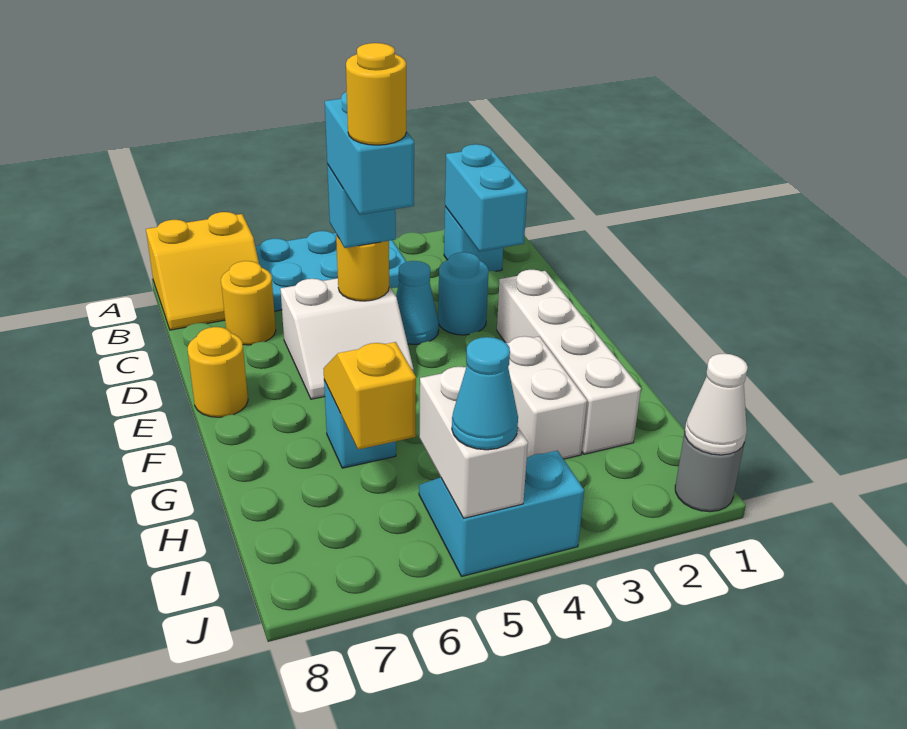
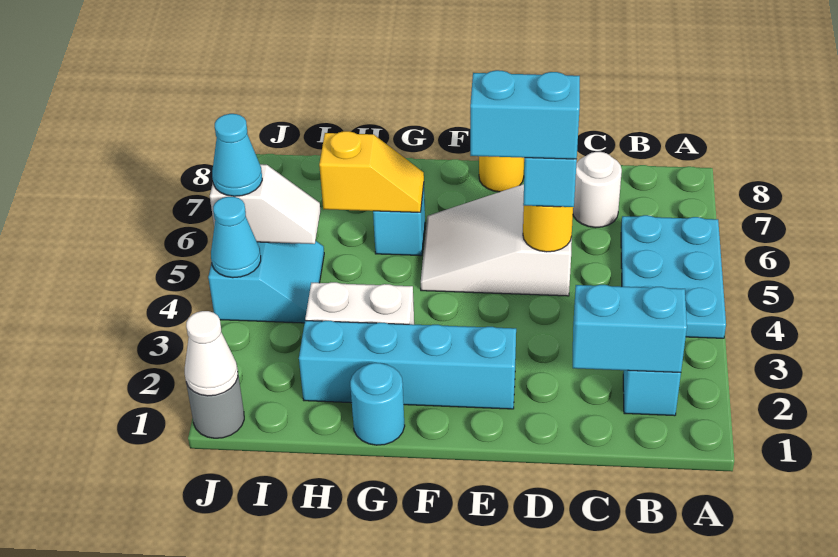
yellow 2x2 slope [146,212,259,330] -> none
yellow 1x1 round brick [221,261,276,345] -> white 1x1 round brick [573,152,622,228]
cyan 1x1 round brick [438,252,489,335] -> cyan 1x1 round brick moved to [350,363,405,445]
cyan 1x1 cone [396,261,439,345] -> cyan 1x1 cone moved to [211,197,261,278]
white 2x2 slope [280,278,414,399] -> white 2x3 slope [421,184,572,296]
white 1x4 brick [497,270,641,454] -> cyan 1x4 brick [299,321,516,409]
yellow 1x1 round brick [346,43,406,145] -> none
white 1x2 brick [419,367,528,518] -> white 1x2 slope [210,164,320,244]

